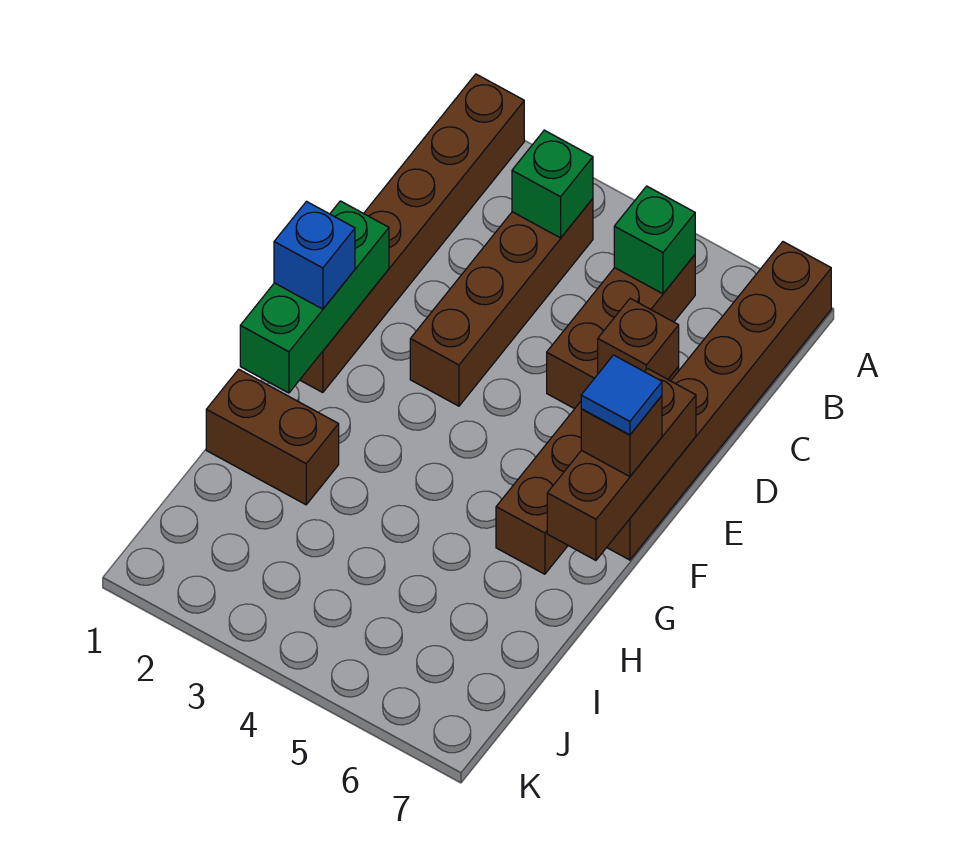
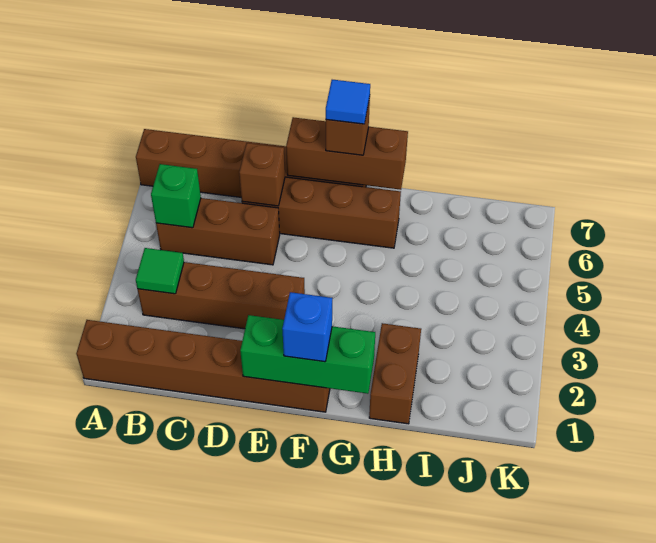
green 1x1 brick [512,130,593,238] -> green 1x1 tile [136,248,184,294]

